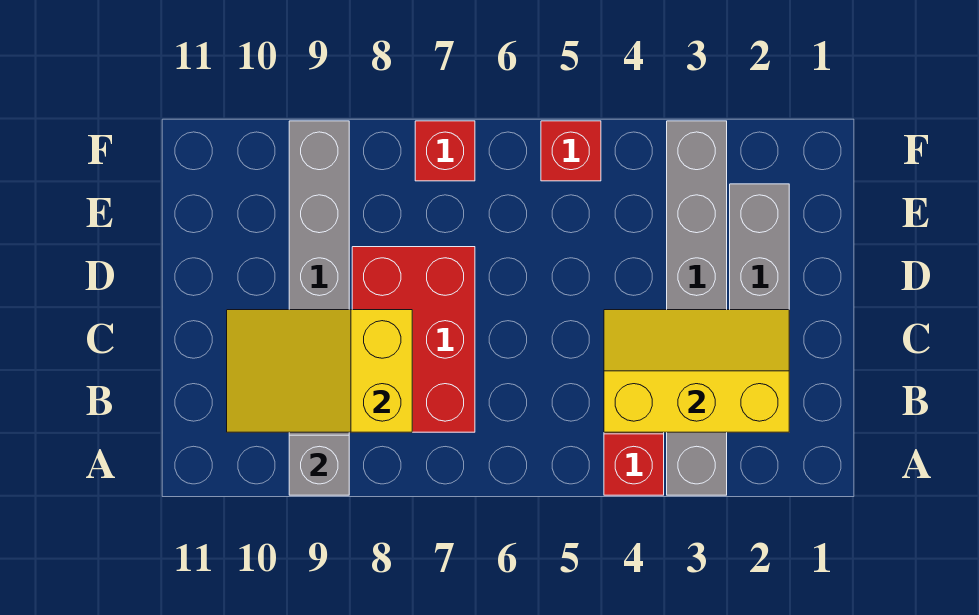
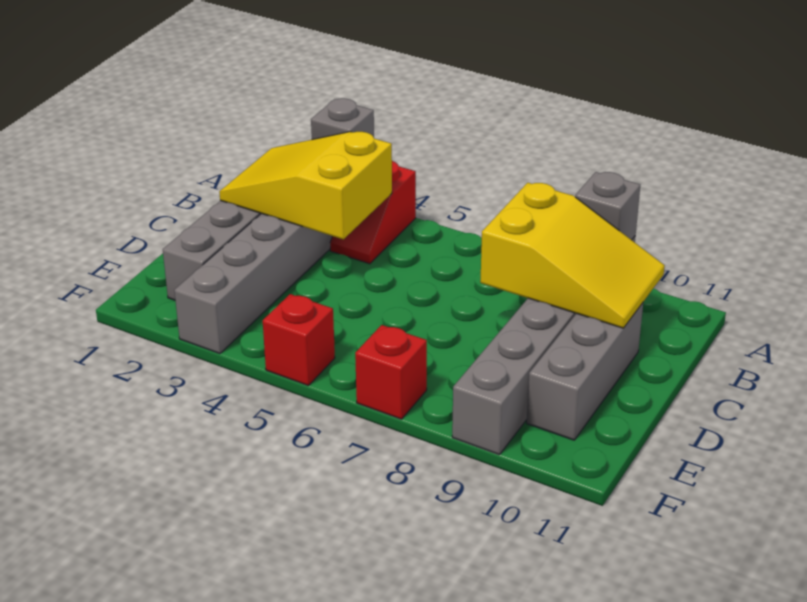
none -> grey 1x1 brick [311,98,374,140]
yellow 2x3 slope [604,310,789,432] -> yellow 2x3 slope turned to [219,132,392,239]
red 2x3 brick [352,247,475,432] -> none
none -> grey 1x3 brick [527,303,643,440]

